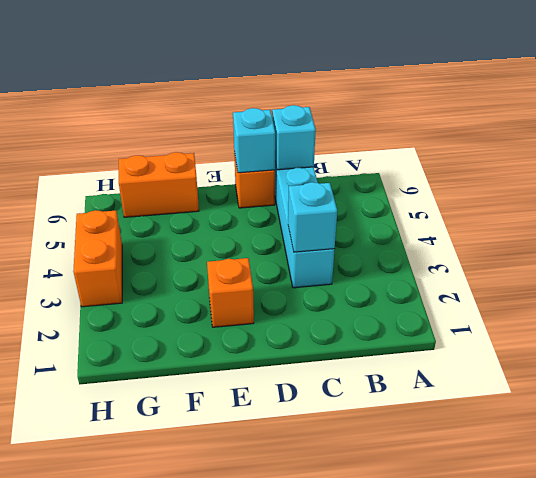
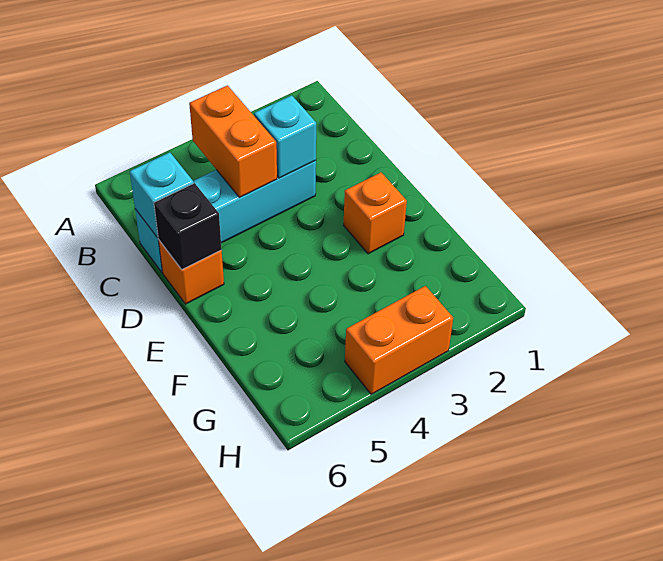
cyan 1x1 brick [233,108,275,173] -> black 1x1 brick [154,183,222,270]
orange 1x2 brick [119,152,199,217] -> orange 1x2 brick moved to [189,85,277,197]

